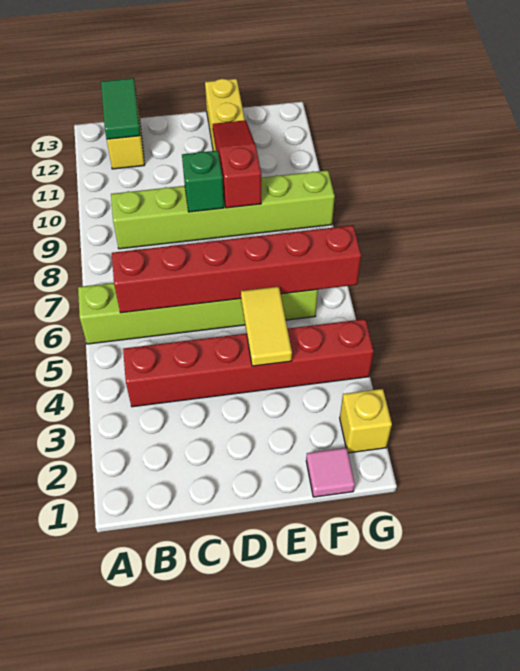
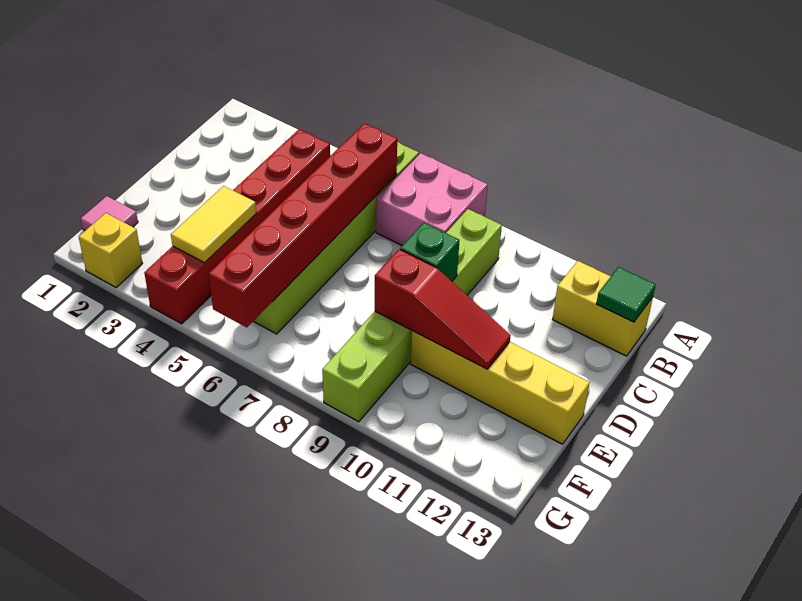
none -> pink 2x2 brick [376,153,488,245]
green 1x2 tile [101,78,140,139] -> green 1x1 tile [596,267,656,322]
yellow 1x2 tile [241,286,292,366] -> yellow 1x2 tile turned to [171,186,256,263]

